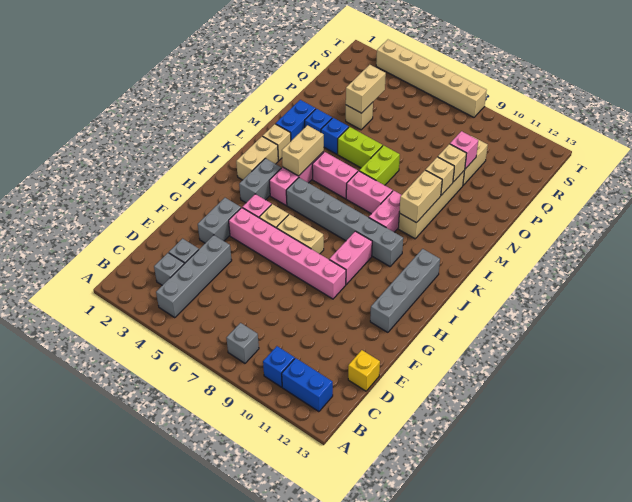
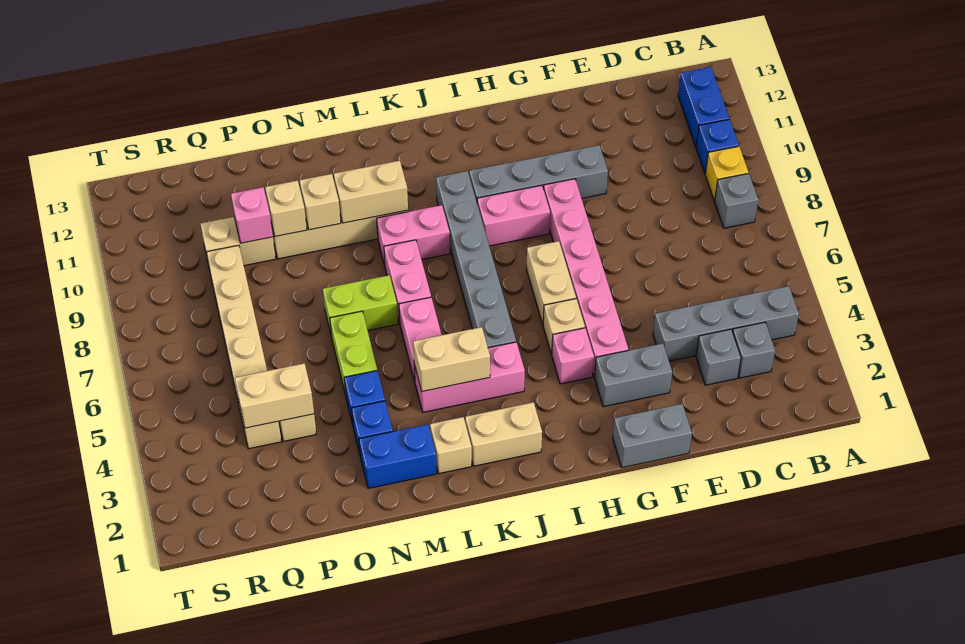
yellow 1x1 brick [348,350,380,391] -> yellow 1x1 brick moved to [705,146,749,201]
grey 1x4 brick [370,249,440,332] -> grey 1x4 brick moved to [469,145,608,202]
grey 1x2 brick [239,158,281,203] -> grey 1x2 brick moved to [613,404,692,468]
tan 1x6 brick [376,40,487,117] -> tan 1x6 brick moved to [207,245,282,449]

